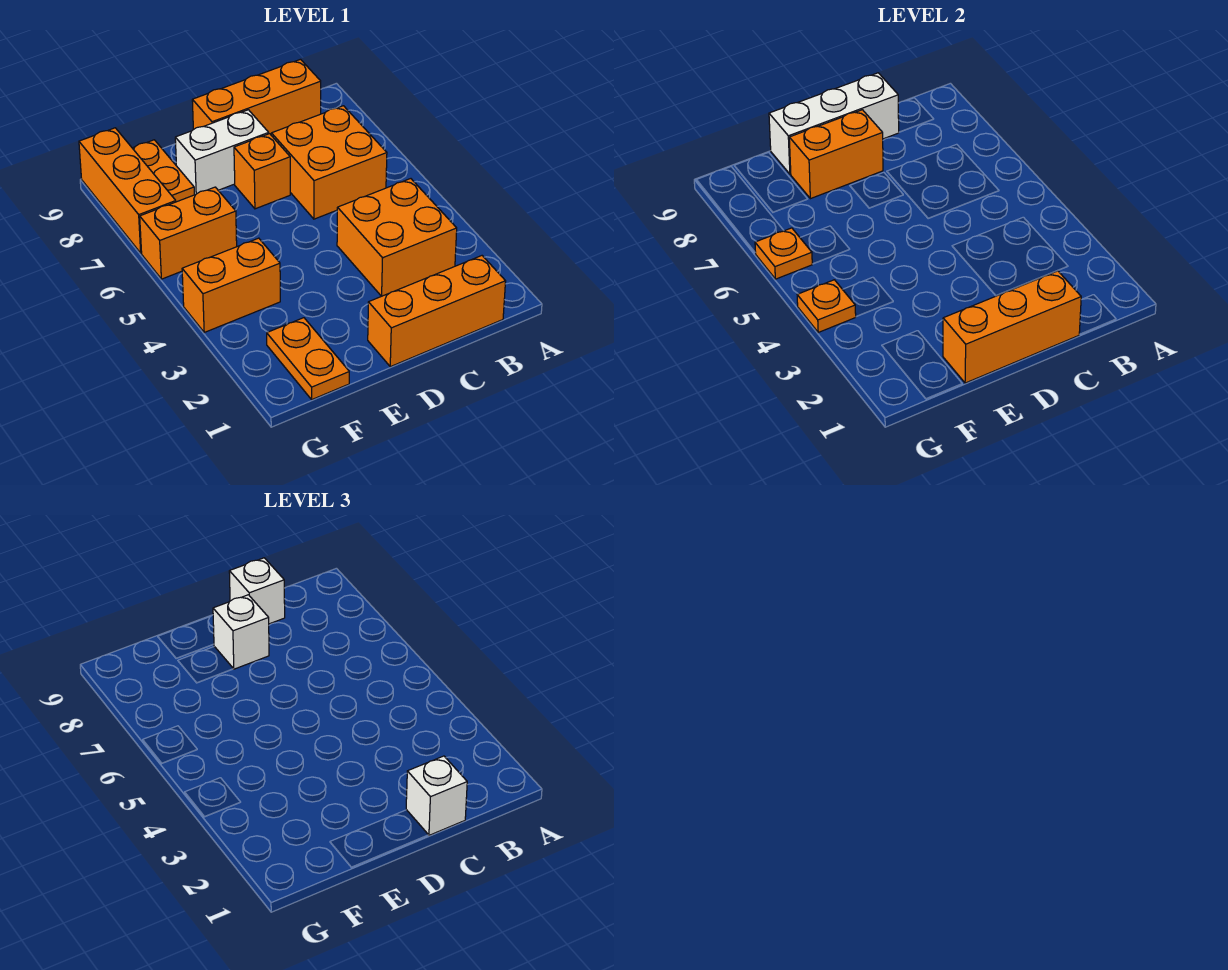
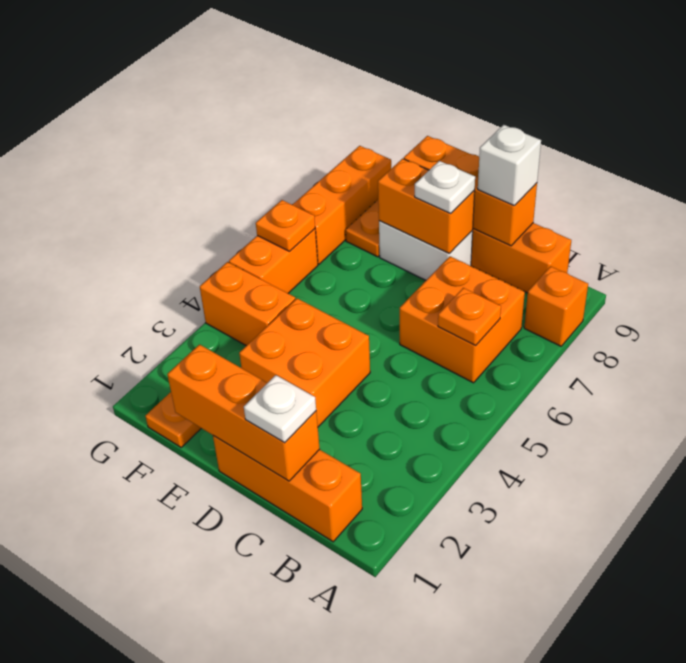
orange 2x2 brick [337,179,457,296] -> orange 2x2 brick moved to [239,298,370,427]
white 1x1 brick [406,756,467,835] -> white 1x1 plate [244,375,316,443]
white 1x3 brick [769,73,899,174] -> orange 1x3 brick [404,136,537,246]
orange 1x1 brick [234,134,290,209] -> orange 1x1 brick moved to [524,266,588,346]
white 1x1 brick [213,595,269,669] -> white 1x1 plate [415,161,475,213]
orange 1x2 brick [140,187,237,279] -> orange 1x2 brick turned to [229,229,318,293]
orange 1x1 plate [797,280,856,332] -> orange 1x1 plate moved to [438,288,501,346]

